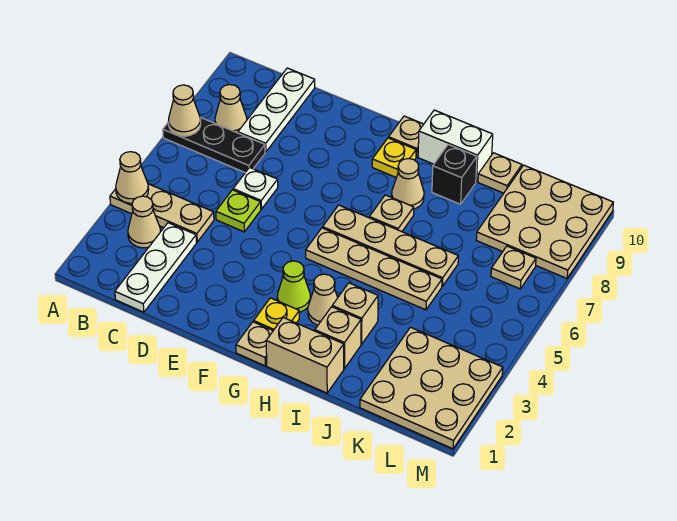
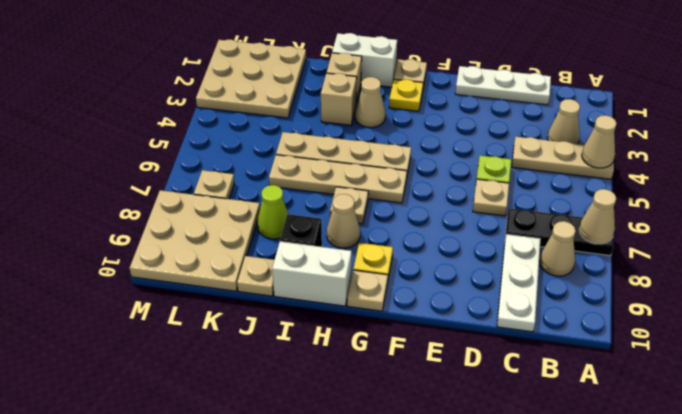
white 1x3 plate [115,223,196,312] -> white 1x3 plate turned to [455,66,551,105]
white 1x1 plate [233,167,278,209] -> tan 1x1 plate [473,179,509,216]
lime 1x1 cone [277,261,311,312] -> lime 1x1 cone moved to [257,185,288,239]
tan 1x2 brick [266,318,344,393] -> white 1x2 brick [332,33,397,87]

